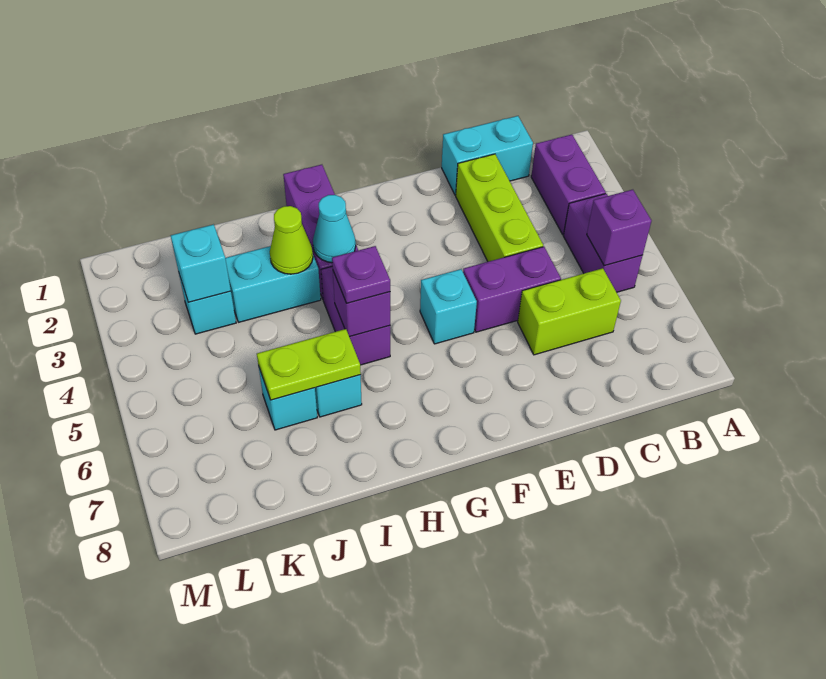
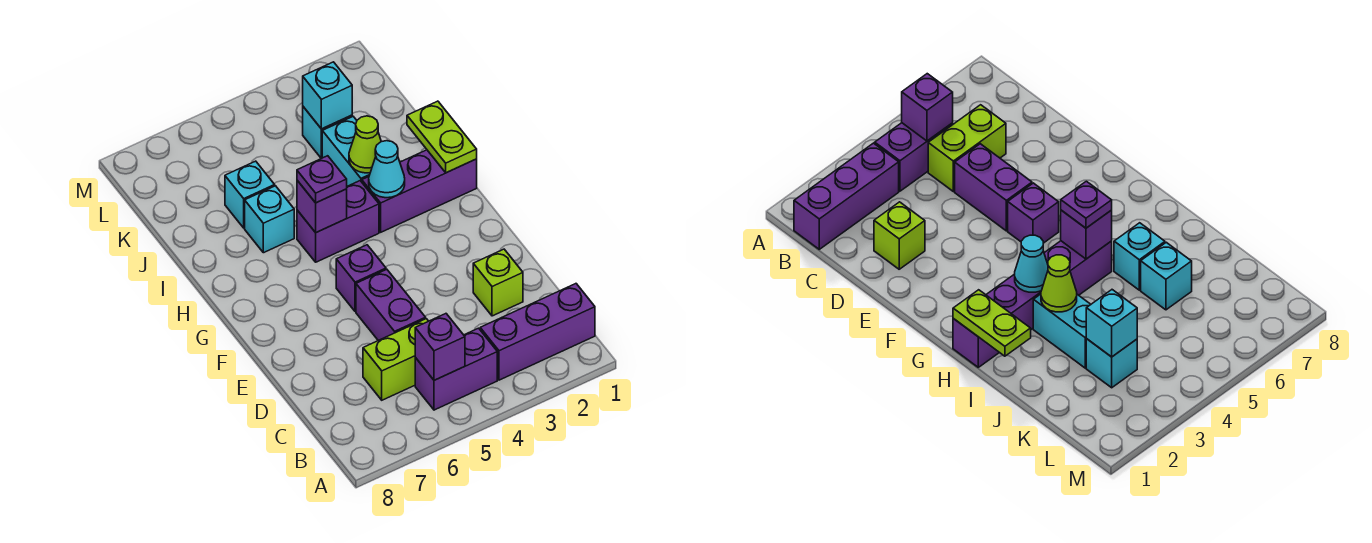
purple 1x2 brick [531,134,606,235] -> purple 1x3 brick [480,284,595,380]
cyan 1x2 brick [442,116,533,195] -> none
lime 1x2 brick [518,268,621,355] -> lime 1x2 brick turned to [363,319,428,400]
lime 1x3 brick [456,154,543,262] -> lime 1x1 brick [473,249,523,316]
cyan 1x1 brick [420,269,477,344] -> purple 1x1 brick [336,245,386,312]
lime 1x2 plate [257,329,361,400] -> lime 1x2 plate moved to [407,101,477,173]

